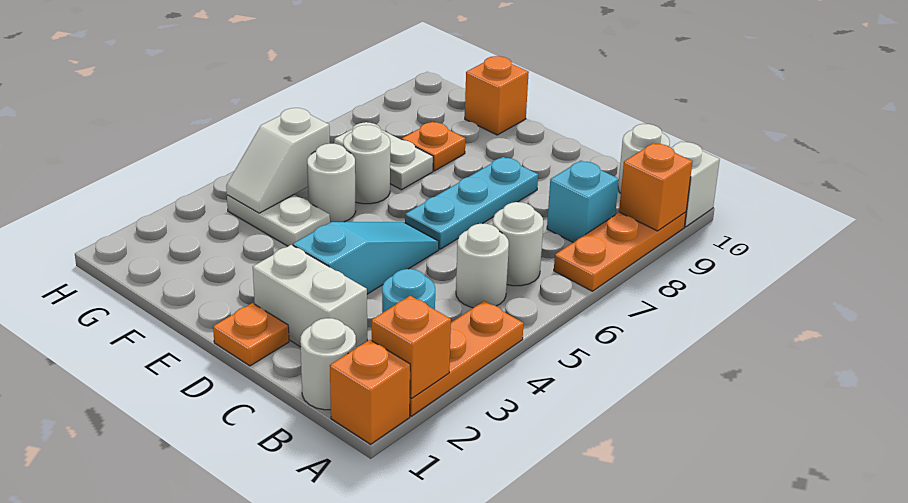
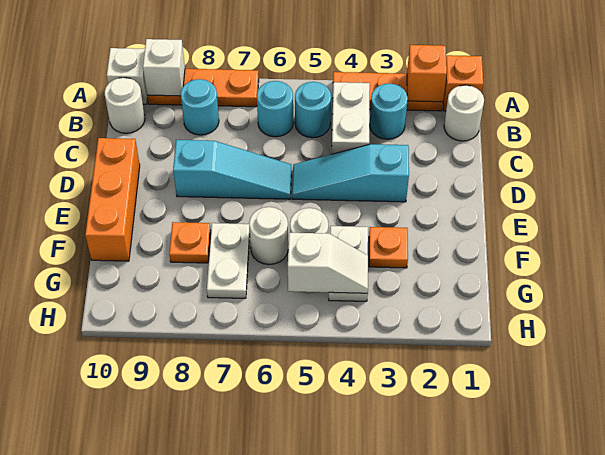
orange 1x1 brick [619,143,692,231] -> white 1x1 brick [143,39,185,96]
white 1x1 round brick [456,224,509,308] -> cyan 1x1 round brick [295,82,331,138]
white 1x1 round brick [493,202,543,286] -> cyan 1x1 round brick [257,81,293,137]
cyan 1x1 brick [547,161,619,242] -> cyan 1x1 round brick [181,79,219,135]
white 1x2 brick [253,245,367,347] -> white 1x2 brick moved to [332,82,370,154]
orange 1x1 plate [213,303,289,366] -> orange 1x1 plate moved to [369,227,408,268]
cyan 1x3 plate [405,157,538,249] -> cyan 1x3 slope [173,140,291,199]
orange 1x1 brick [465,56,529,135] -> orange 1x3 brick [85,138,140,261]

